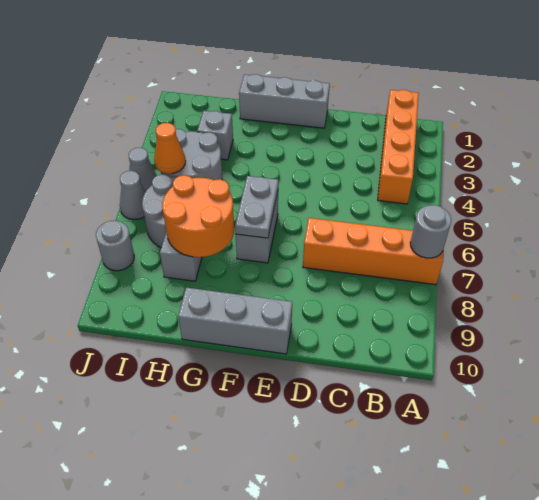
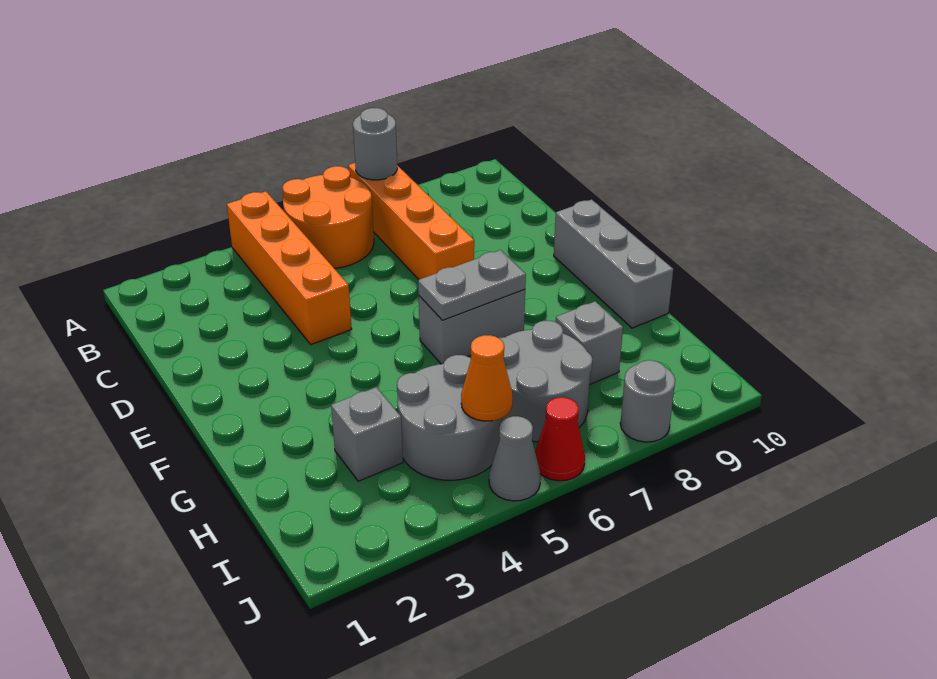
orange 1x4 brick [378,90,419,204] -> orange 1x4 brick turned to [227,191,352,344]
grey 1x3 brick [239,74,330,128] -> none
orange 2x2 round brick [162,175,234,257] -> orange 2x2 round brick moved to [283,166,374,268]
grey 1x1 cone [120,171,145,219] -> red 1x1 cone [535,397,585,481]

